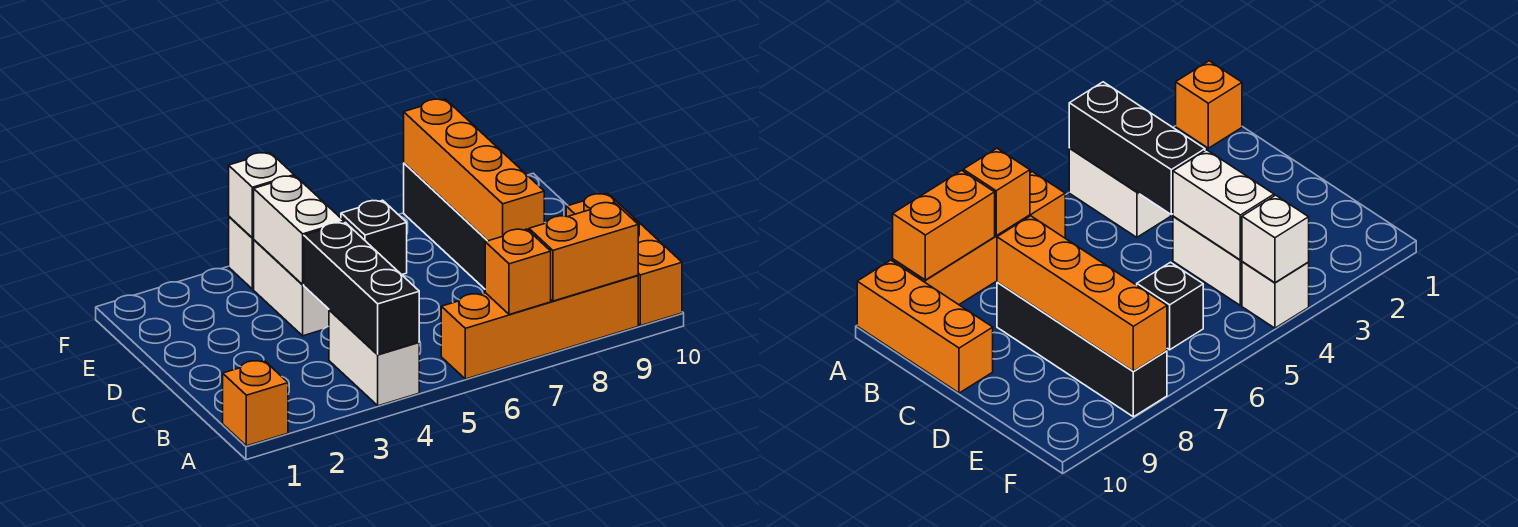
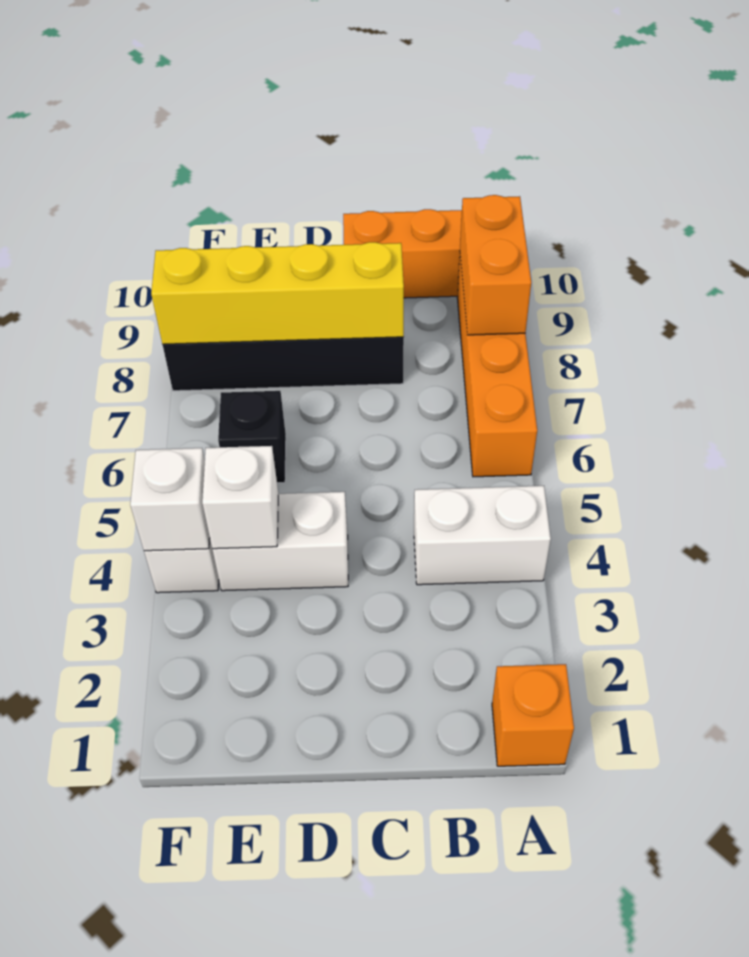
black 1x3 brick [304,223,419,355] -> none
orange 1x1 brick [485,229,551,315] -> none
orange 1x4 brick [404,99,544,241] -> yellow 1x4 brick [151,242,404,344]
white 1x2 brick [254,176,344,284] -> white 1x1 brick [202,446,278,549]

